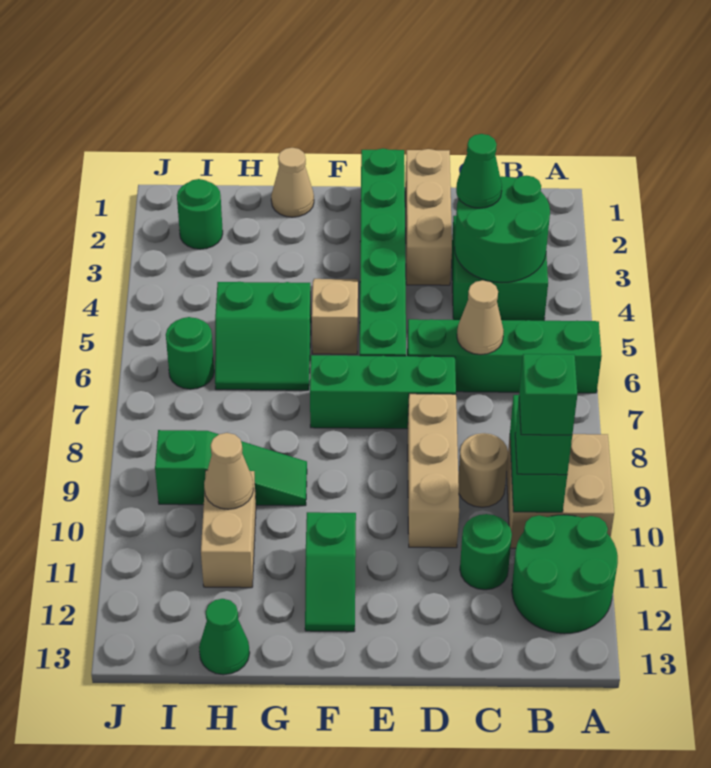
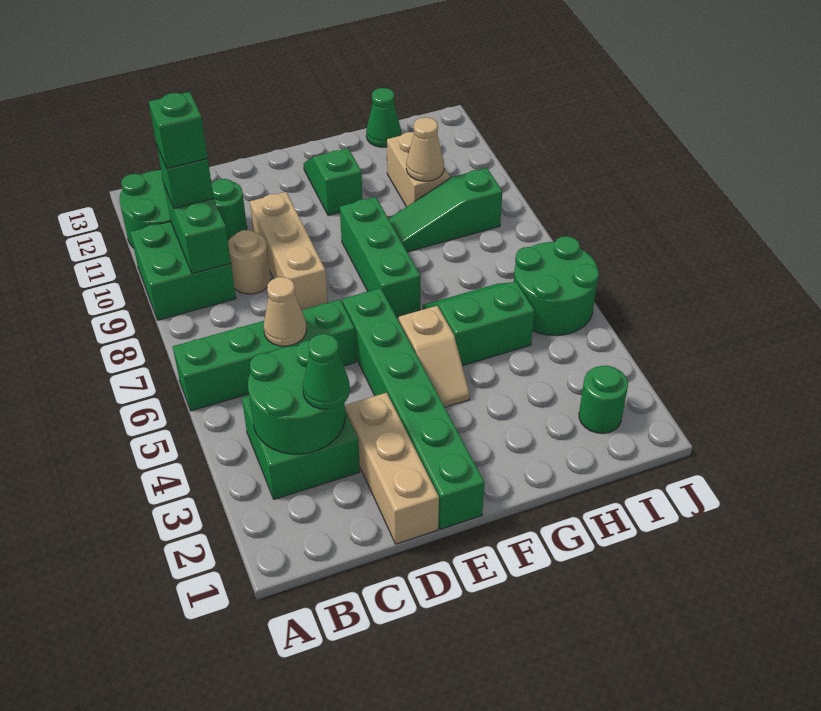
tan 2x2 brick [506,434,614,548] -> green 2x2 brick [130,221,236,320]
green 1x3 brick [310,355,456,429] -> green 1x3 brick turned to [340,197,420,317]
tan 1x1 cone [271,148,314,217] -> none
green 1x1 round brick [166,317,214,389] -> green 2x2 round brick [514,236,599,336]

